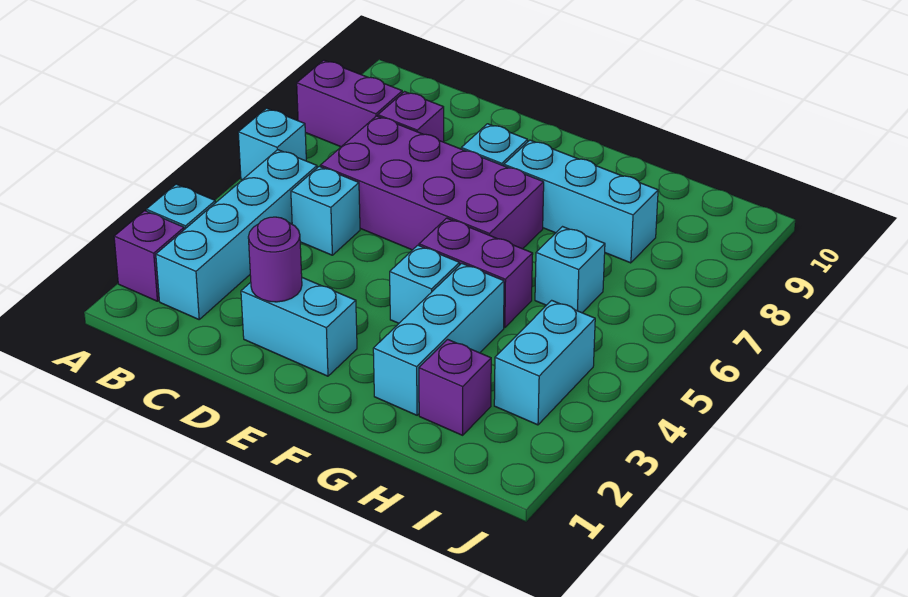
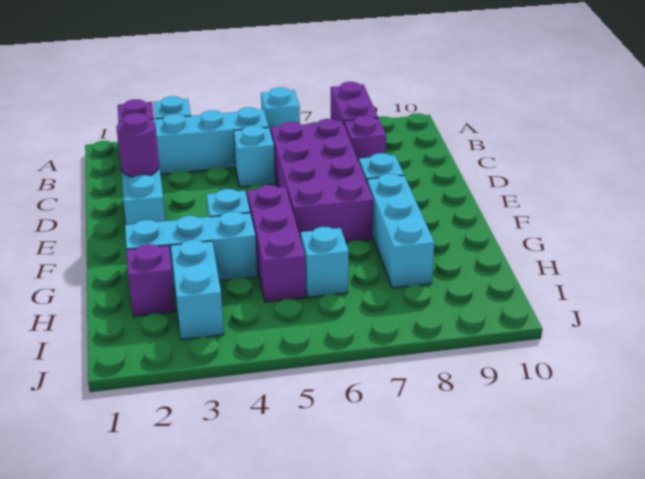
purple 1x2 brick [419,218,533,328] -> purple 1x3 brick [247,185,306,302]
cyan 1x2 brick [494,300,595,425] -> cyan 1x2 brick turned to [171,240,224,340]

